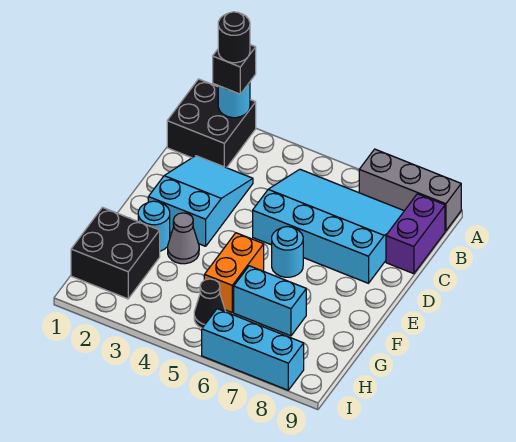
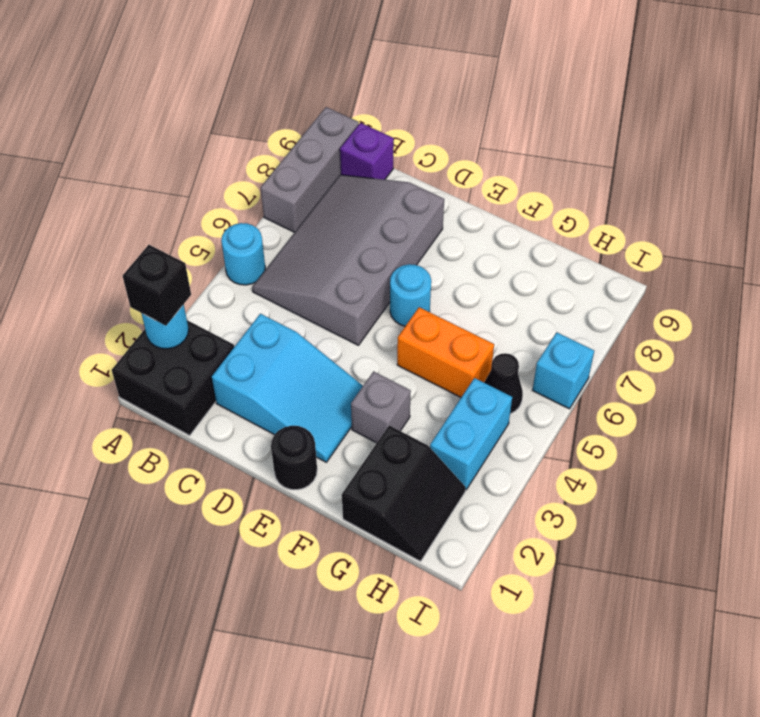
black 1x1 round brick [218,12,250,63] -> black 1x1 round brick moved to [271,426,317,490]
cyan 3x4 slope [253,169,404,283] -> grey 3x4 slope [252,175,444,345]
purple 1x2 brick [386,194,445,274] -> purple 1x1 brick [340,123,394,180]
cyan 2x3 slope [148,156,253,246] -> cyan 2x3 slope turned to [212,314,363,462]
cyan 1x1 round brick [138,201,170,251] -> cyan 1x1 round brick moved to [221,223,265,285]
grey 1x1 cone [168,213,199,264] -> grey 1x1 brick [351,371,411,443]
black 2x2 brick [71,207,160,299] -> black 2x2 slope [342,425,466,561]
cyan 1x2 brick [234,266,306,336] -> cyan 1x2 brick moved to [430,378,512,490]
cyan 1x3 brick [202,309,304,390] -> cyan 1x1 brick [533,333,594,409]

